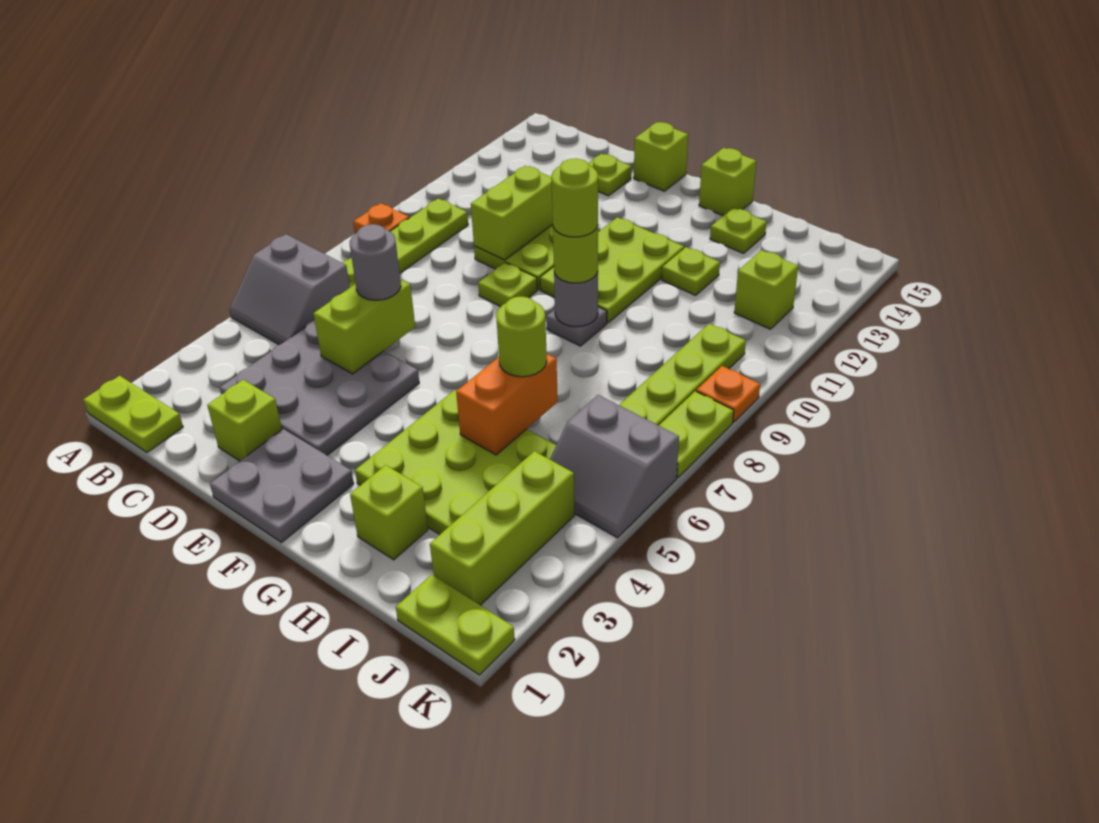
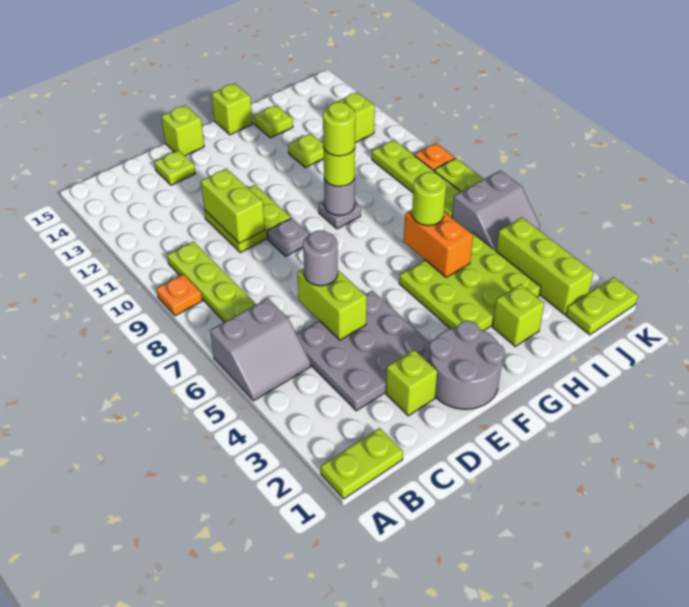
grey 2x2 plate [210,429,354,543] -> grey 2x2 round brick [429,321,505,409]
lime 1x1 plate [478,263,537,307] -> grey 1x1 plate [267,218,309,256]
lime 2x3 plate [540,217,684,323] -> none

